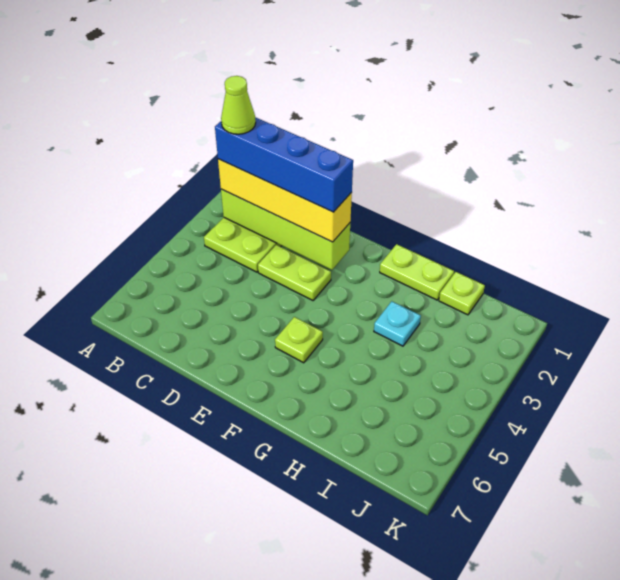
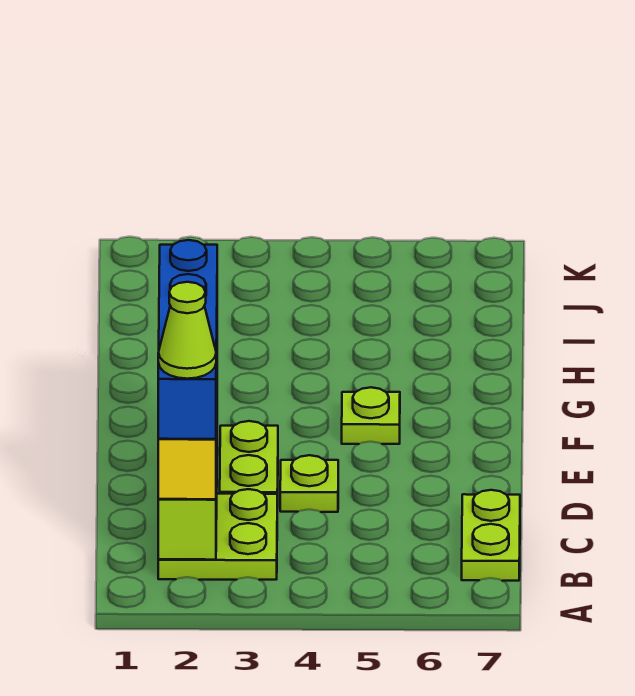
lime 1x2 plate [380,244,454,300] -> lime 1x2 plate moved to [462,490,520,581]
cyan 1x1 plate [374,301,421,346] -> none
lime 1x1 plate [439,272,485,315] -> lime 1x1 plate moved to [280,455,338,512]

